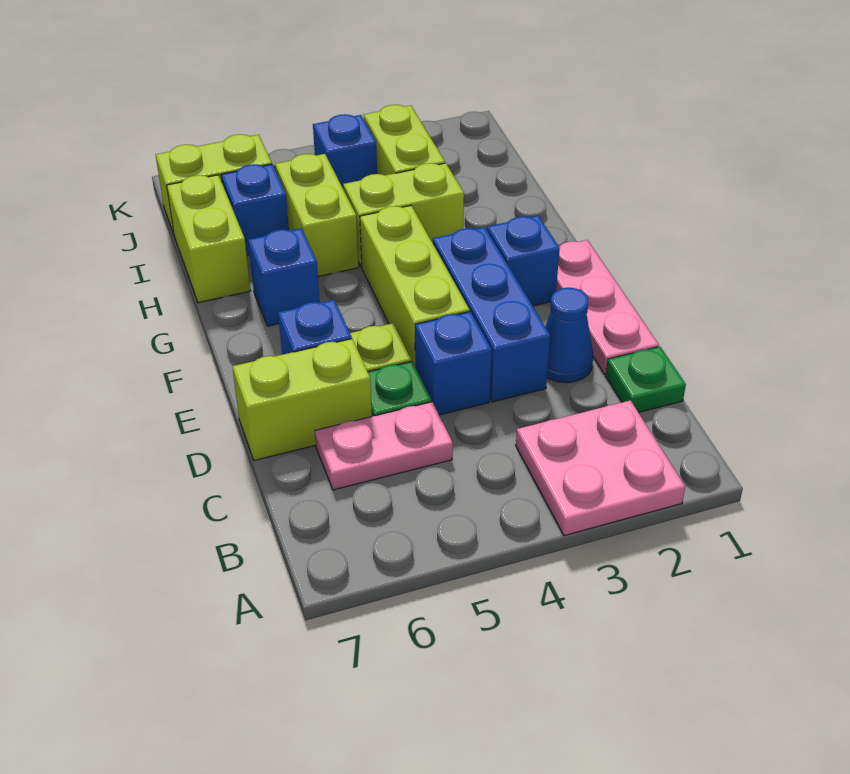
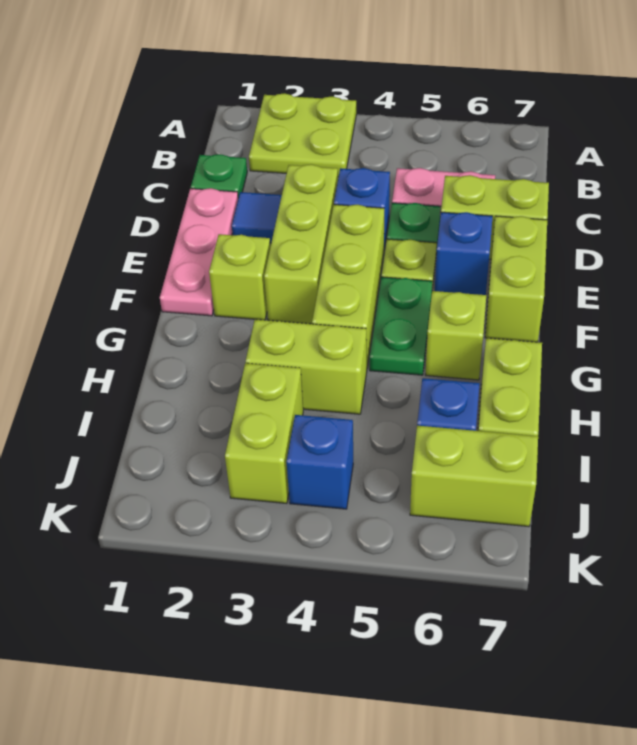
pink 2x2 plate [516,400,685,536] -> lime 2x2 plate [249,93,356,177]
blue 1x1 cone [545,288,593,383] -> blue 1x1 tile [232,192,282,243]
blue 1x3 brick [433,227,550,402] -> lime 1x3 brick [264,164,338,324]
blue 1x1 brick [487,216,560,306] -> lime 1x1 brick [209,234,270,320]
none -> green 1x2 plate [370,277,432,375]
blue 1x1 brick [248,228,320,326] -> lime 1x1 brick [426,291,486,380]
lime 1x2 brick [275,154,359,277] -> lime 1x2 brick moved to [485,216,547,342]

